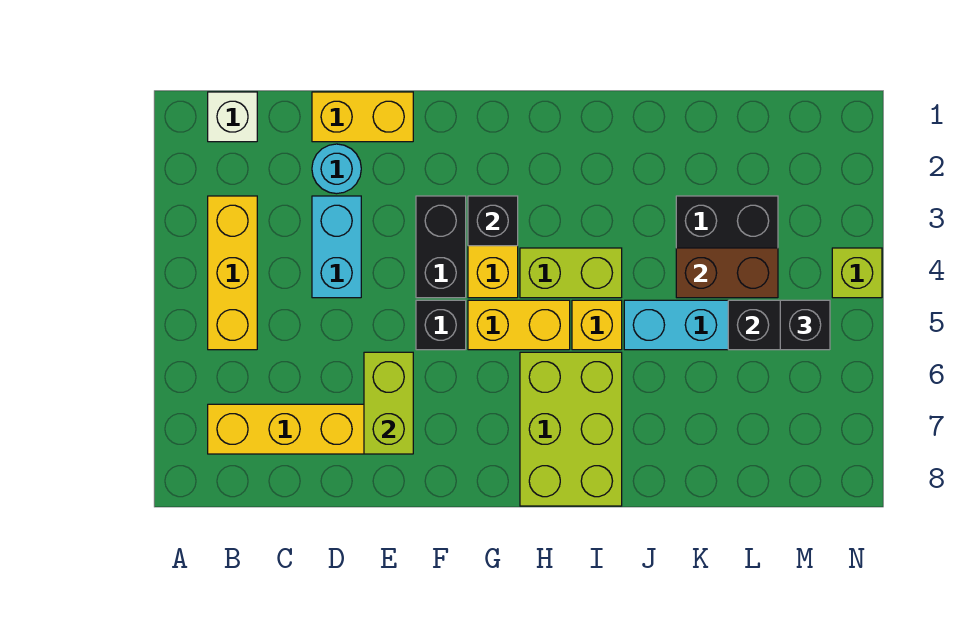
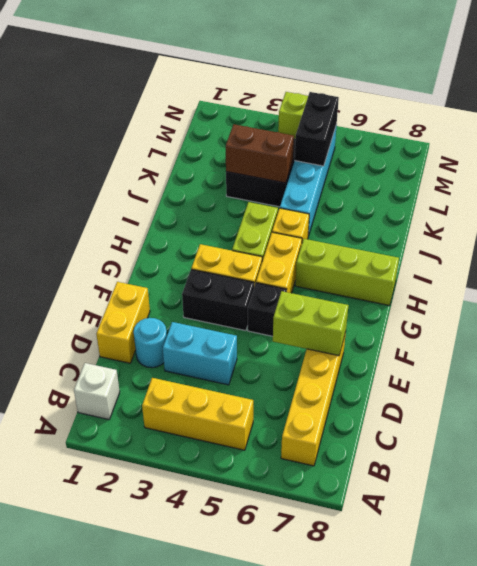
black 1x1 brick [468,196,518,246] -> none
lime 2x3 brick [520,352,622,506] -> lime 1x3 brick [295,239,399,306]
brown 1x2 brick [676,248,778,298] -> brown 1x2 brick turned to [226,124,294,183]
black 1x1 brick [780,300,830,350] -> none

